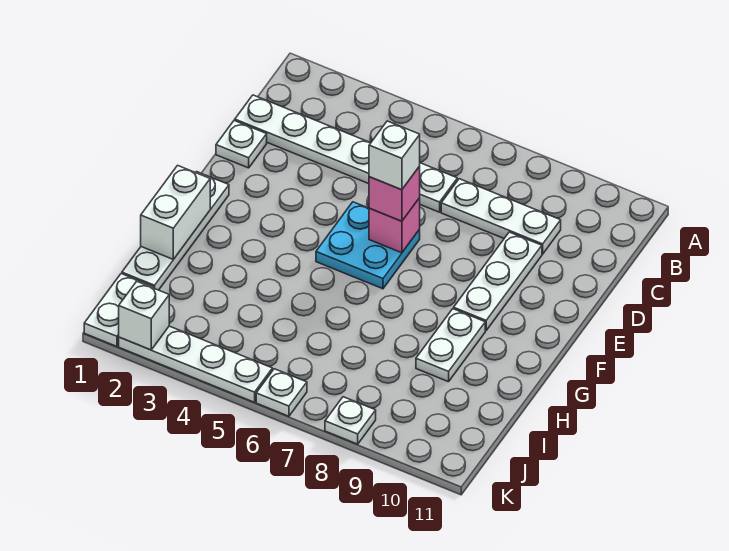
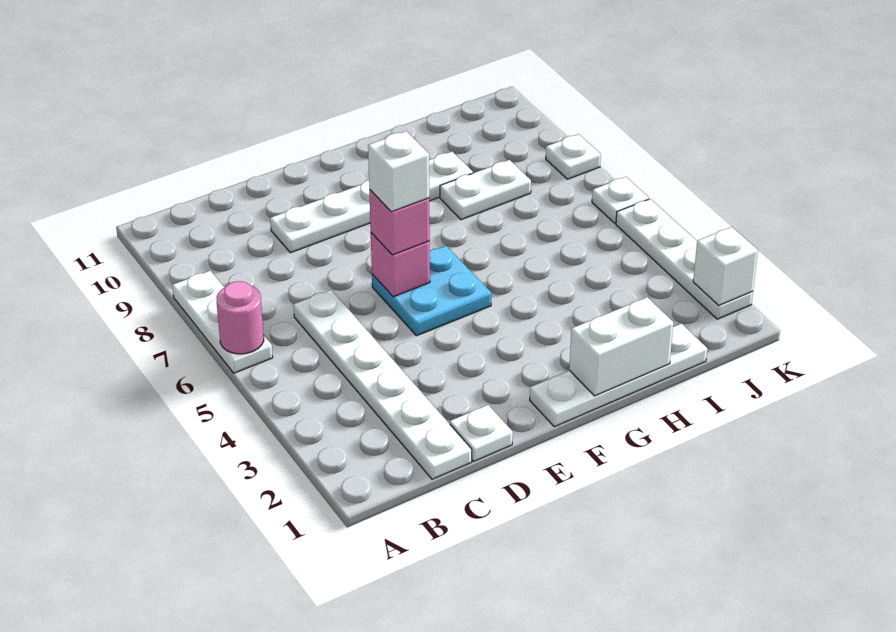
none -> pink 1x1 round brick [217,281,264,354]
white 1x3 plate [441,179,561,254] -> white 1x3 plate moved to [172,271,273,373]
white 1x2 plate [84,274,154,346] -> white 1x2 plate moved to [440,160,531,220]

